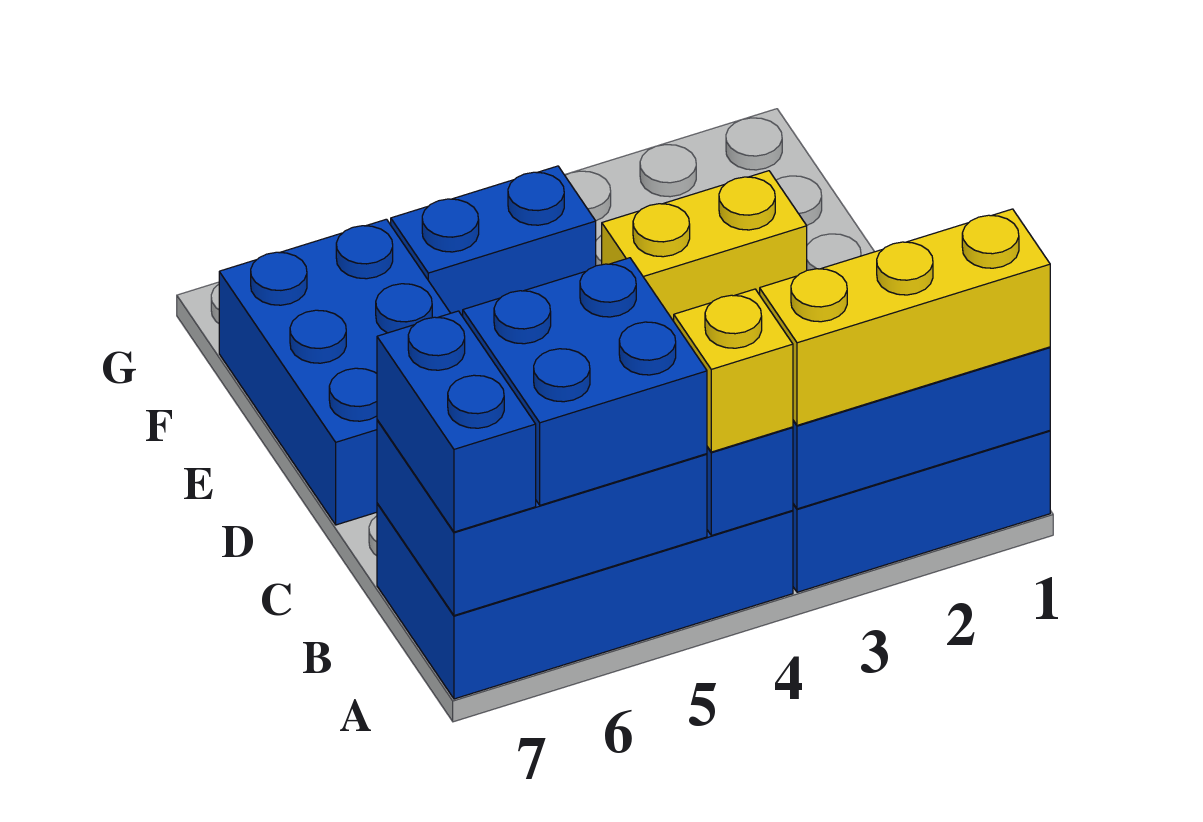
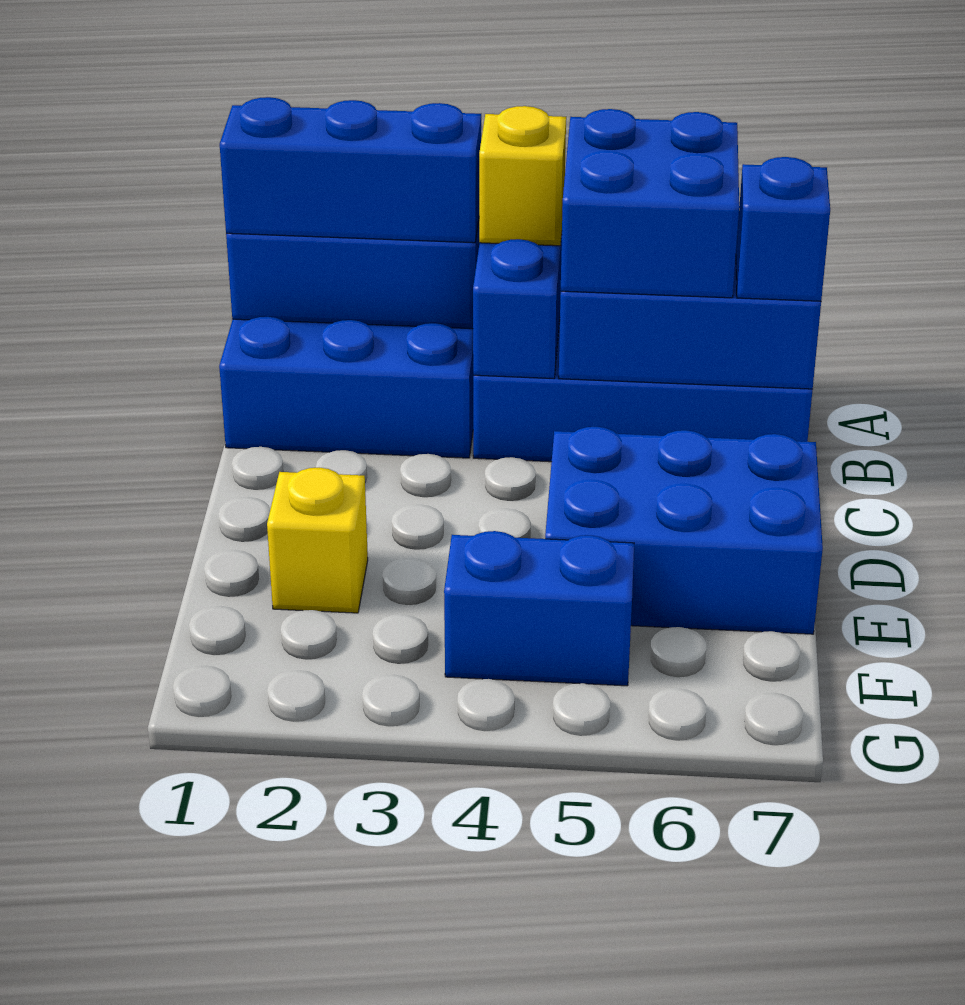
yellow 1x3 brick [760,209,1050,425] -> blue 1x3 brick [220,97,481,243]
blue 1x2 brick [377,311,536,532] -> blue 1x1 brick [736,157,830,301]
blue 2x3 brick [219,219,450,525] -> blue 2x3 brick turned to [545,427,823,634]
yellow 1x2 brick [602,171,807,321] -> yellow 1x1 brick [267,468,368,613]

